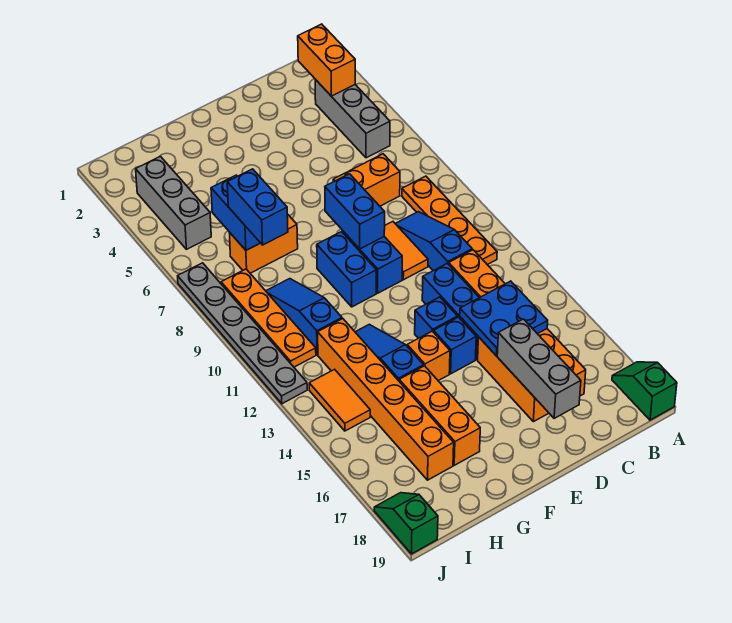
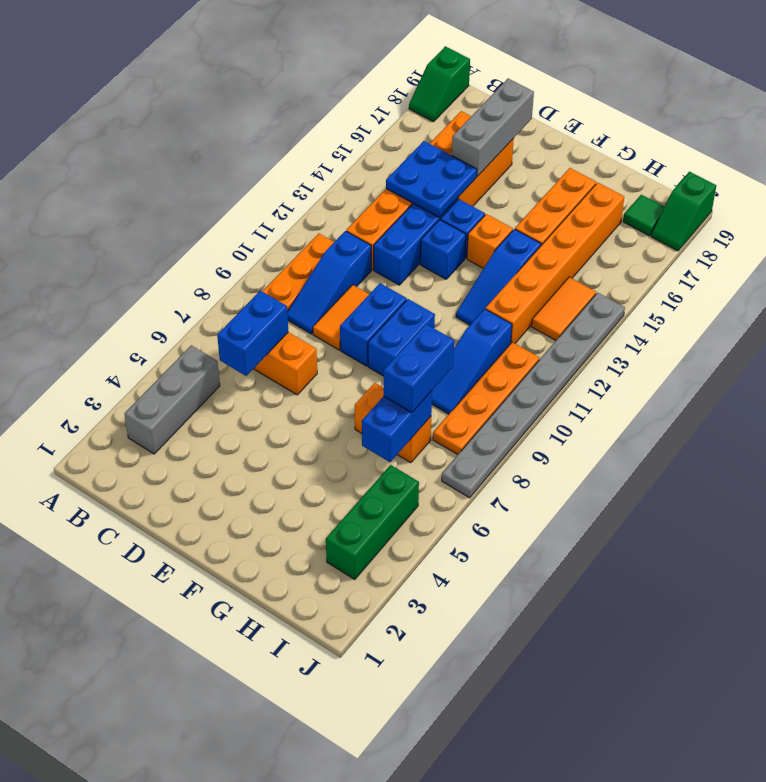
orange 1x2 brick [298,24,355,96] -> none
blue 1x2 brick [325,174,385,249] -> blue 1x2 brick moved to [217,291,288,376]
grey 1x3 brick [136,156,211,249] -> green 1x3 brick [326,465,419,580]
none -> green 1x1 tile [623,195,664,236]
grey 1x6 plate [178,263,307,404] -> grey 1x8 plate [442,293,625,498]

